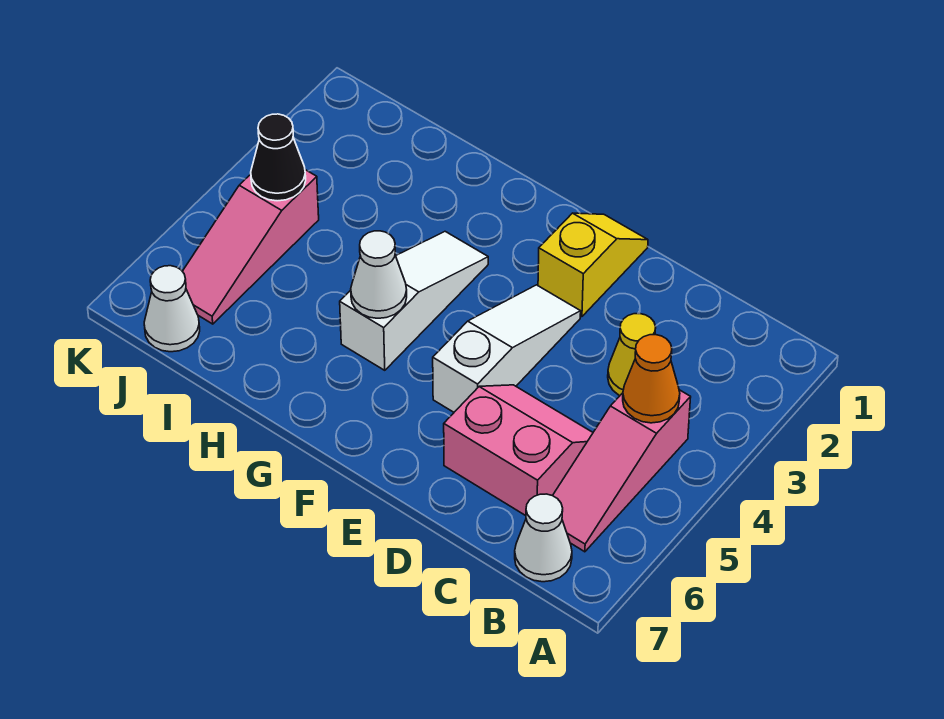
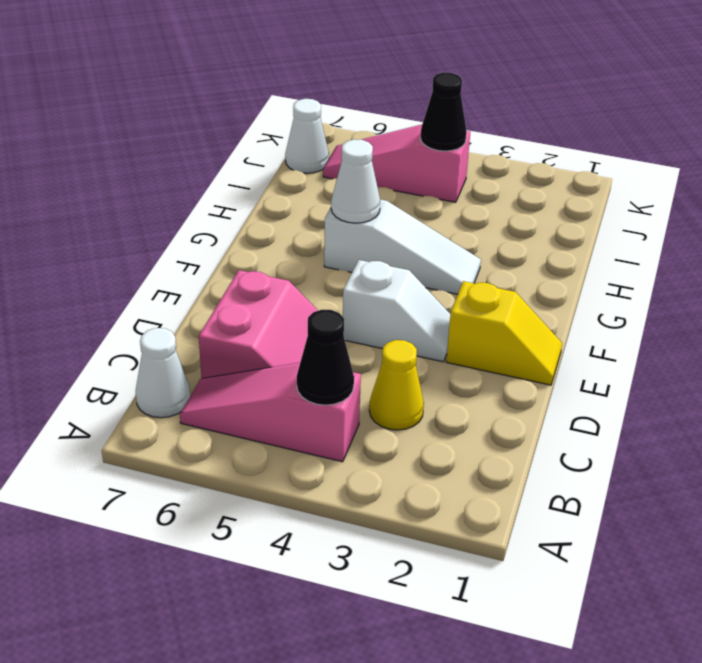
orange 1x1 cone [623,335,680,423] -> black 1x1 cone [297,310,354,405]
white 1x3 slope [433,285,581,412] -> white 1x2 slope [343,260,450,362]

